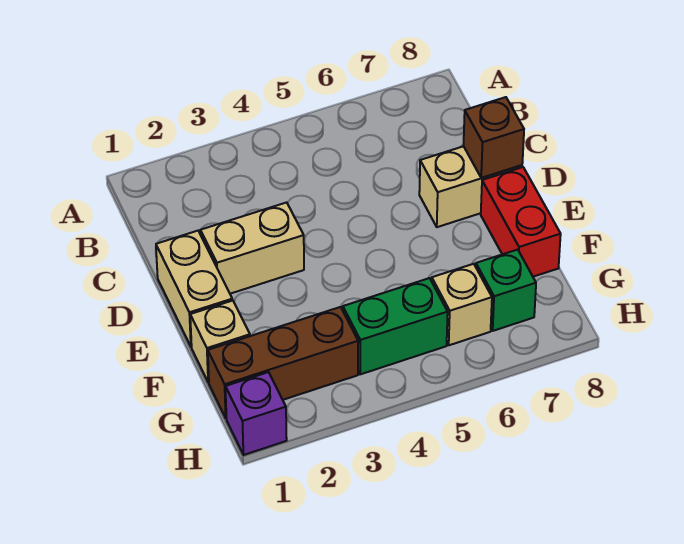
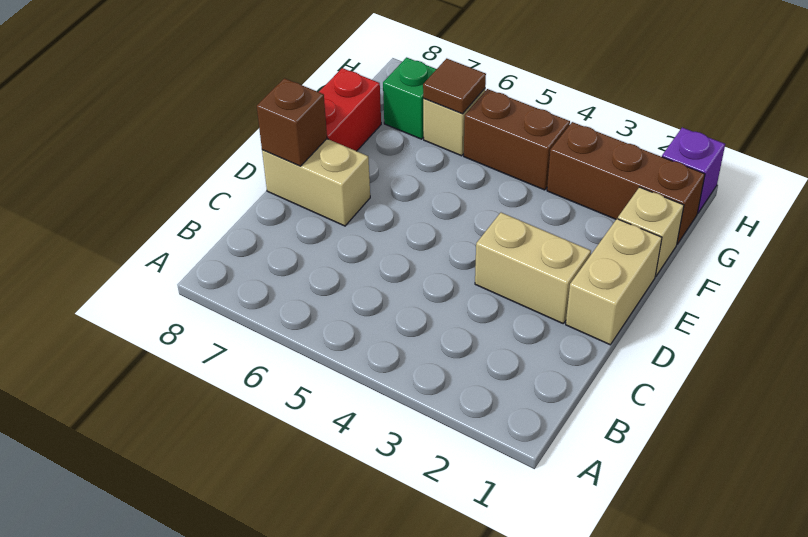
green 1x2 brick [343,278,448,374] -> brown 1x2 brick [464,89,570,190]
none -> brown 1x1 tile [423,59,486,114]

